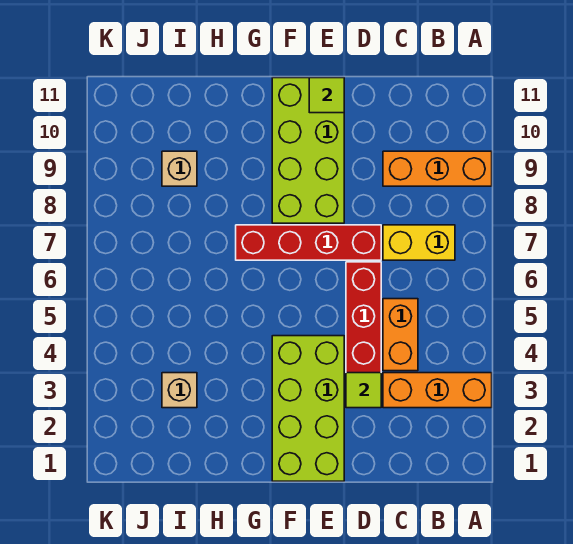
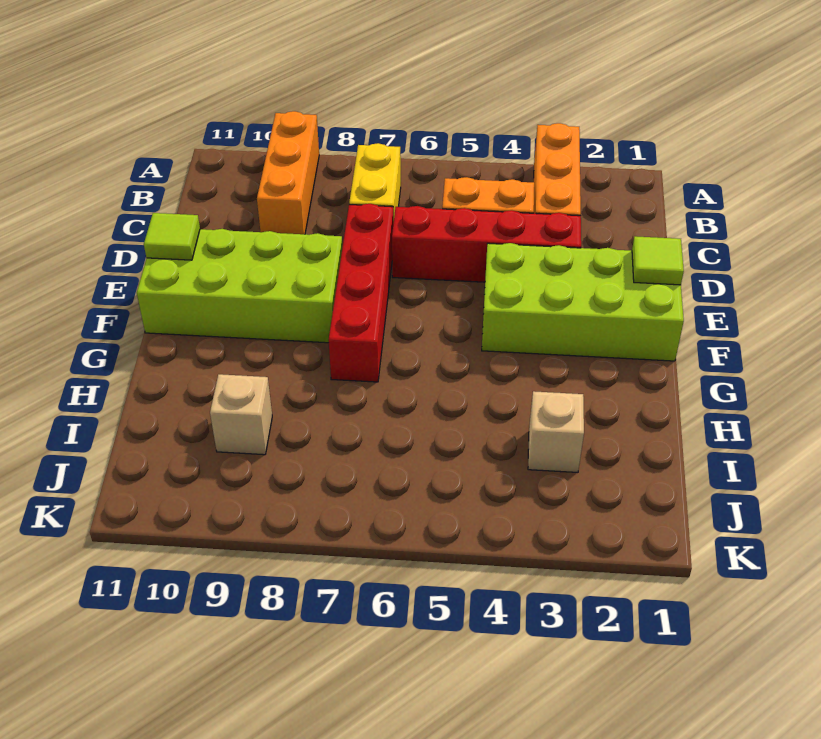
lime 1x1 tile [346,373,381,408] -> lime 1x1 tile moved to [632,236,684,285]

